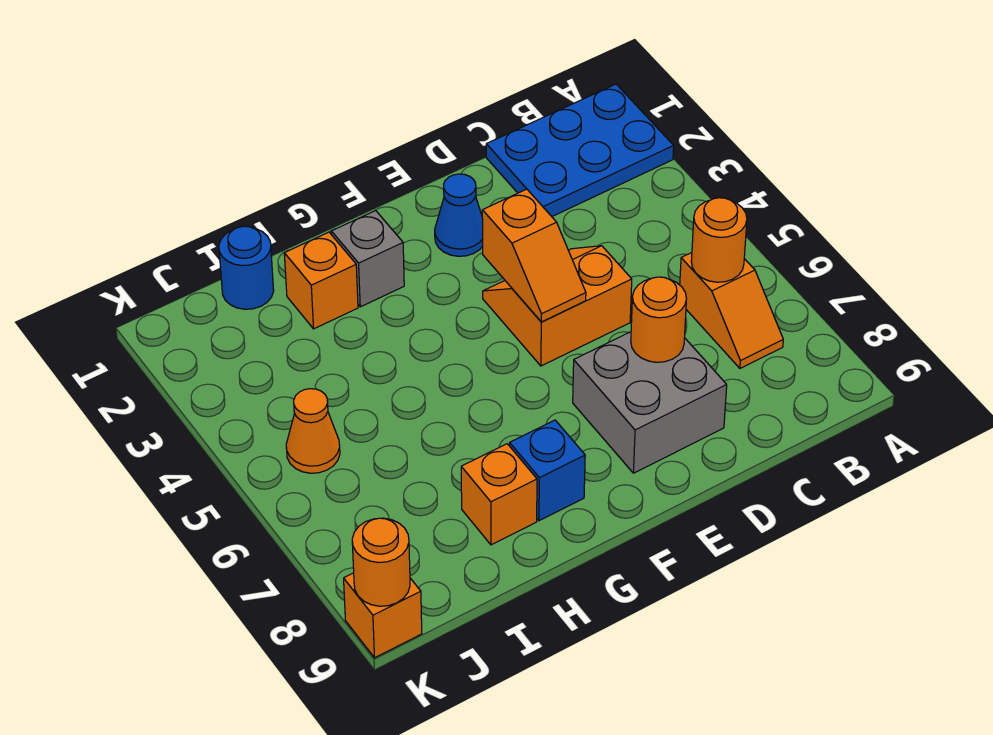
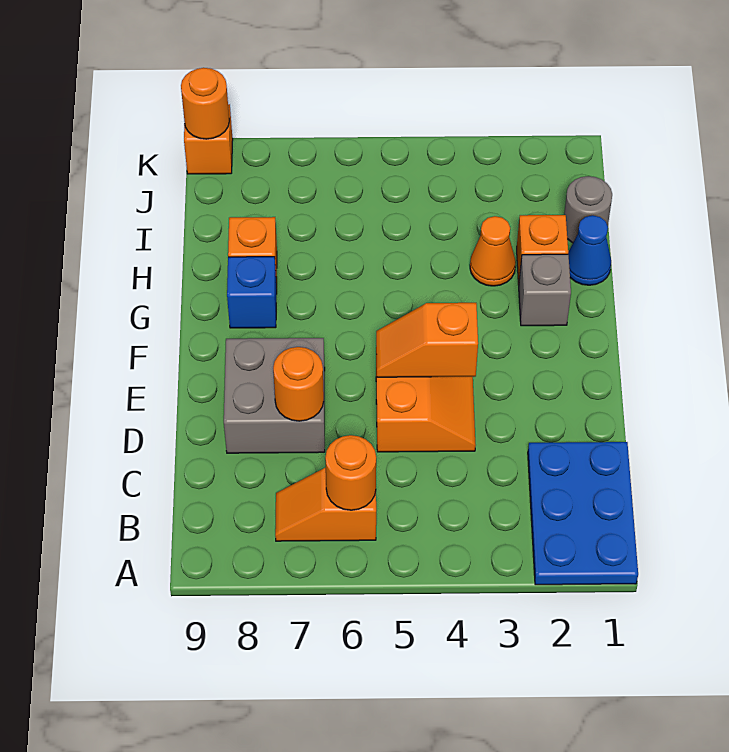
blue 1x1 cone [435,174,483,256] -> blue 1x1 cone moved to [568,215,611,285]
blue 1x1 round brick [219,226,274,309] -> grey 1x1 round brick [564,176,612,243]
orange 1x1 cone [286,389,340,473] -> orange 1x1 cone moved to [470,216,516,286]

